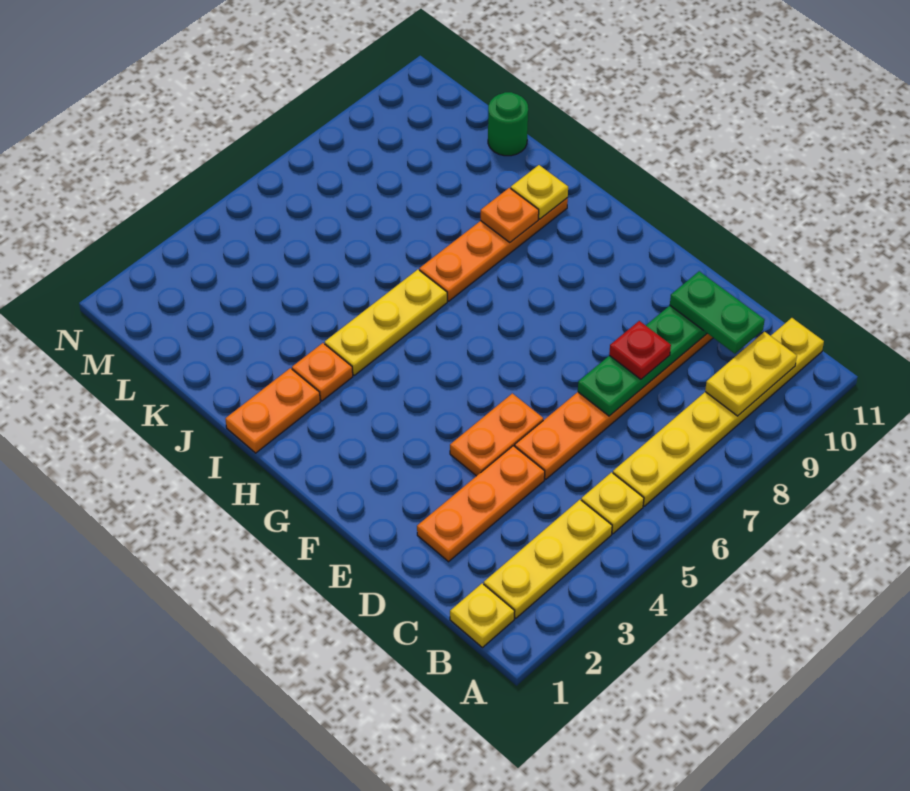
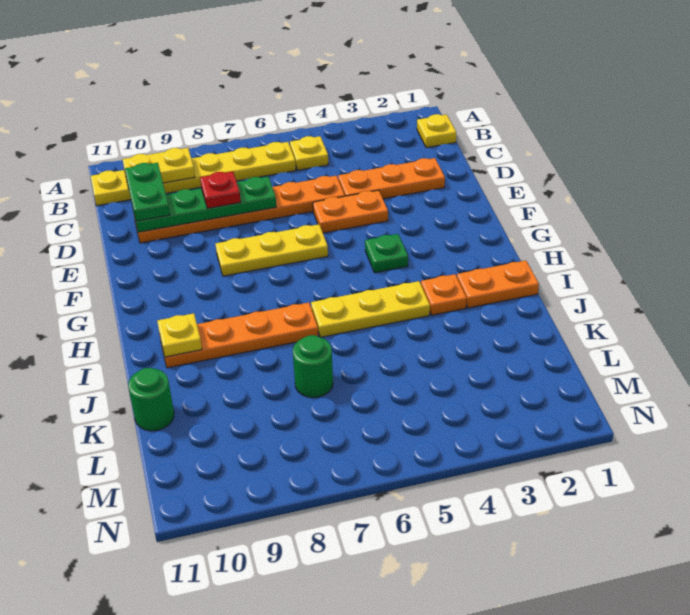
yellow 1x3 plate [484,500,612,618] -> yellow 1x3 plate moved to [215,224,328,276]
none -> green 1x1 plate [365,234,408,273]
orange 1x1 plate [480,188,539,242] -> none
none -> green 1x1 round brick [293,335,333,398]

